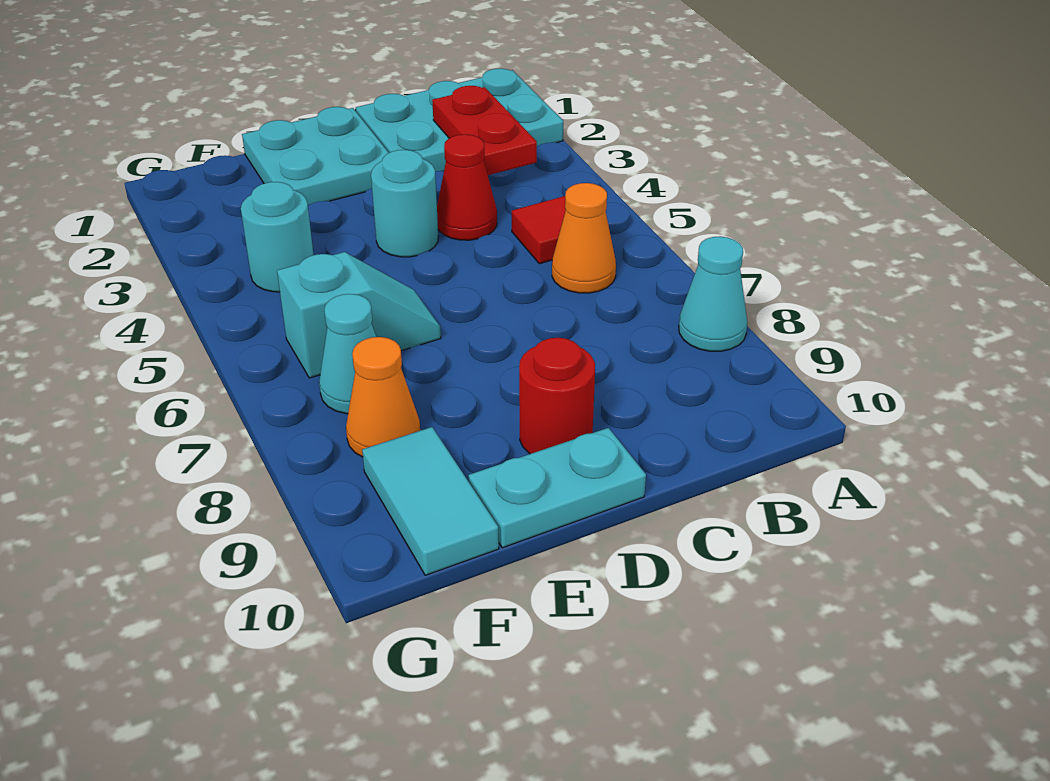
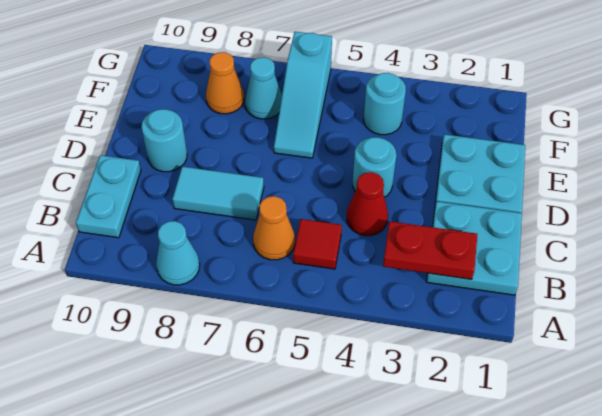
cyan 2x3 plate [356,69,563,171] -> cyan 2x2 plate [427,201,522,295]
red 1x1 round brick [519,338,595,454] -> cyan 1x1 round brick [141,109,187,172]
cyan 1x2 plate [468,428,646,548] -> cyan 1x2 plate moved to [76,155,141,238]
cyan 1x2 slope [277,252,441,378] -> cyan 1x3 slope [274,32,332,158]
cyan 1x2 tile [362,427,499,575] -> cyan 1x2 tile moved to [172,167,264,220]

